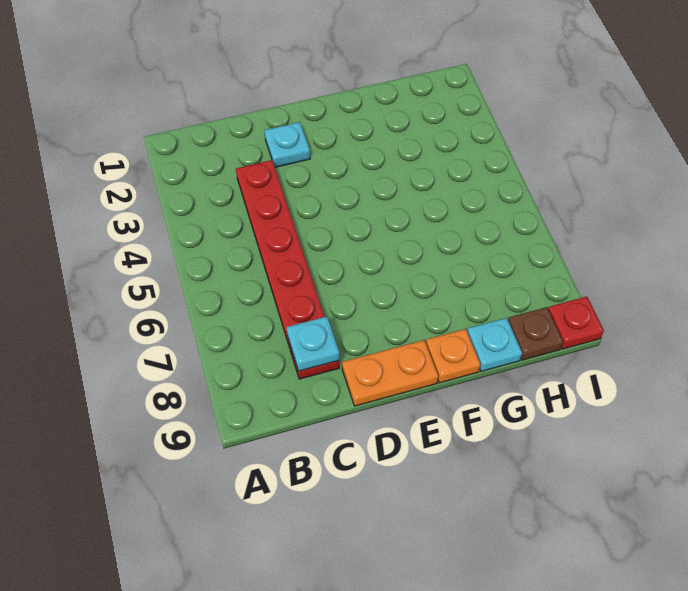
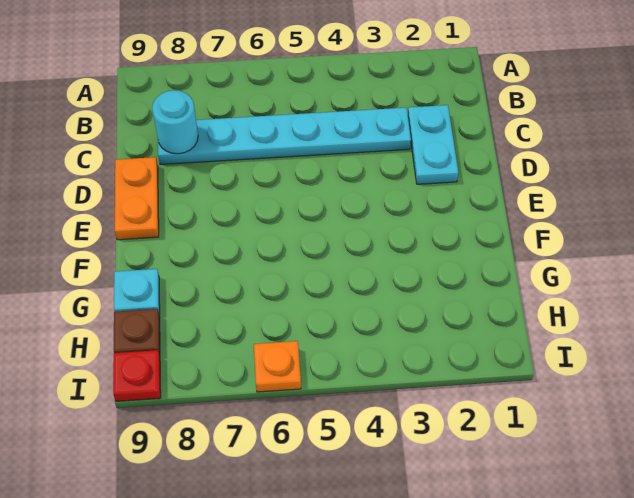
red 1x6 plate [236,160,340,379] -> cyan 1x6 plate [158,108,411,165]
cyan 1x1 plate [287,317,339,371] -> cyan 1x1 round brick [152,90,198,154]
cyan 1x1 plate [264,122,310,167] -> cyan 1x2 plate [408,105,458,184]
orange 1x1 plate [426,329,481,383] -> orange 1x1 plate moved to [254,341,301,392]

